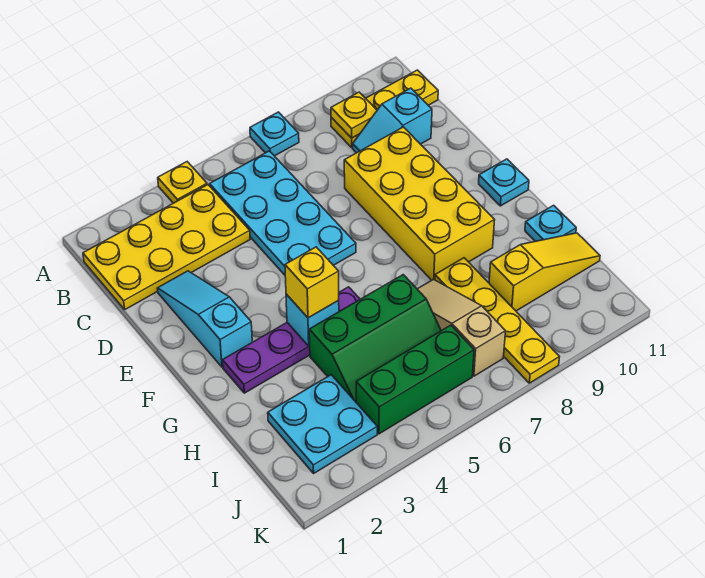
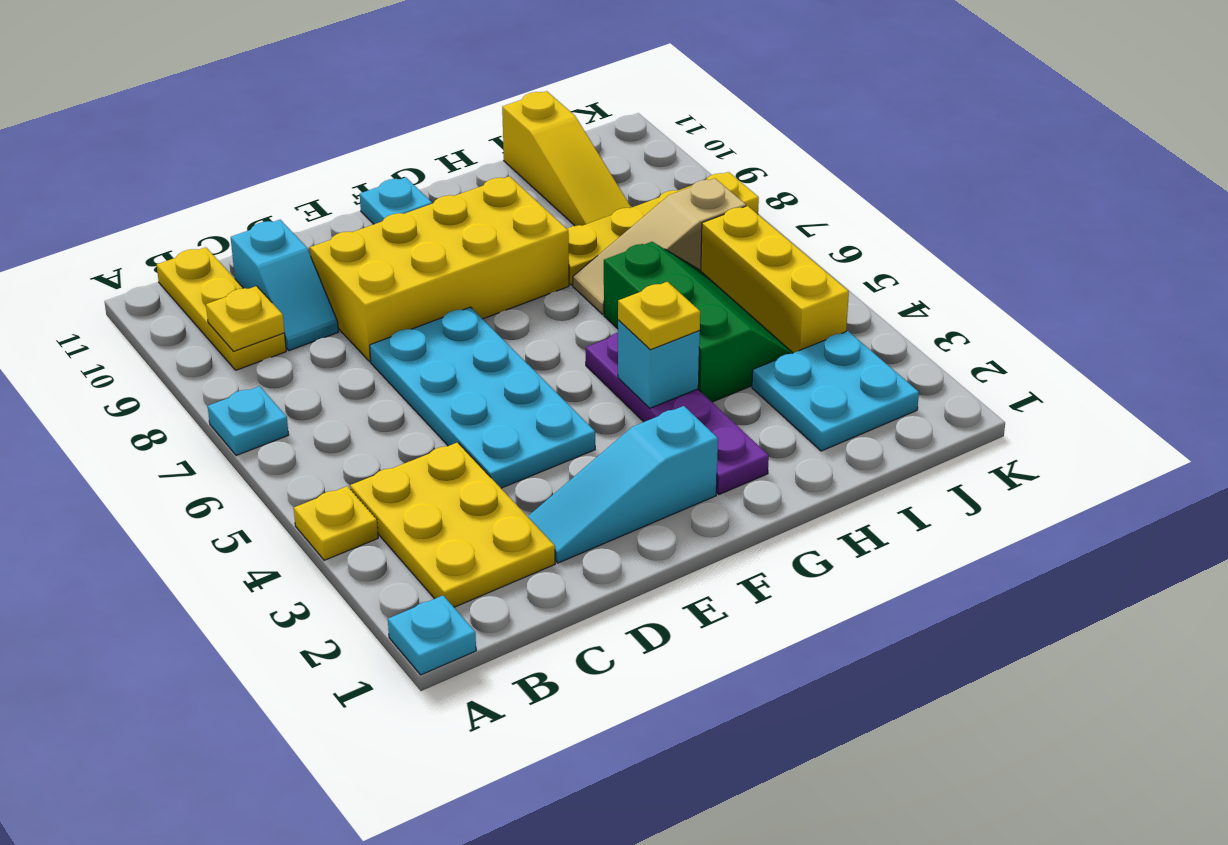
yellow 2x4 plate [83,185,250,309] -> yellow 2x3 plate [350,442,555,607]
cyan 2x4 plate [210,151,356,275] -> cyan 2x4 plate turned to [370,307,595,488]
yellow 1x1 brick [285,247,339,318] -> yellow 1x1 plate [618,282,700,350]
cyan 1x1 plate [525,205,576,241] -> cyan 1x1 plate moved to [388,596,476,675]
yellow 1x3 slope [489,233,600,311] -> yellow 1x3 slope turned to [502,91,631,226]
green 1x3 brick [356,325,474,434] -> yellow 1x3 brick [701,206,849,353]

